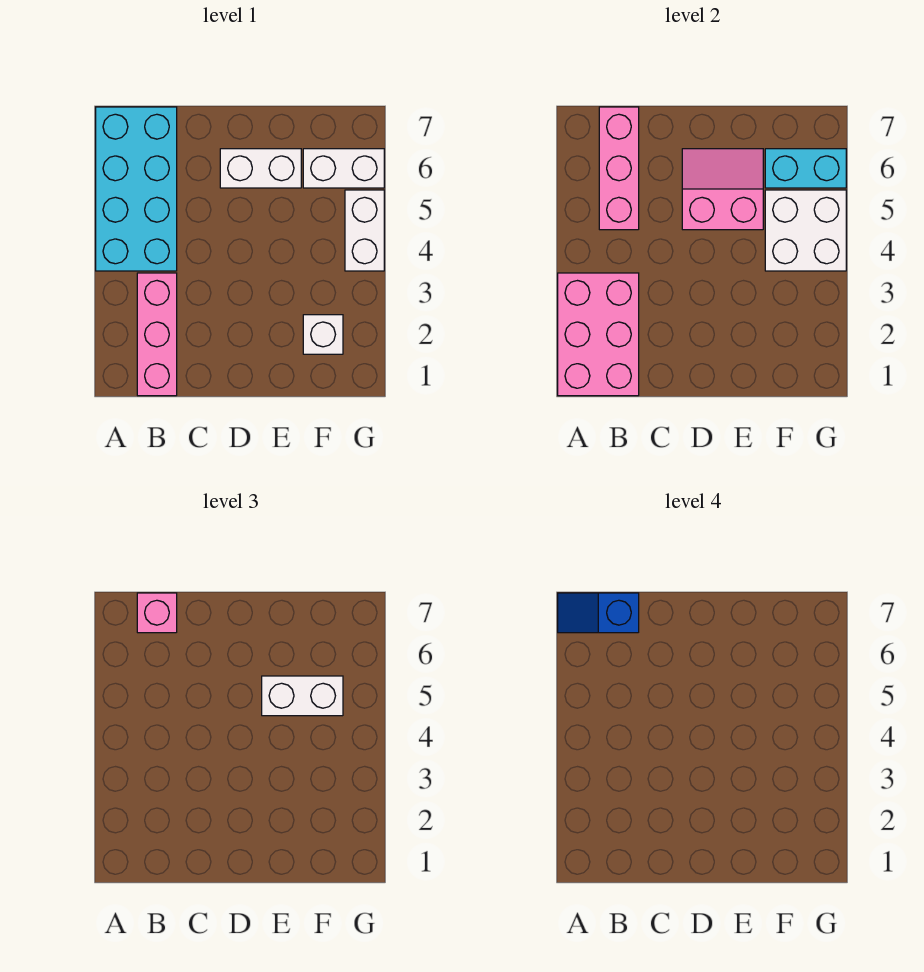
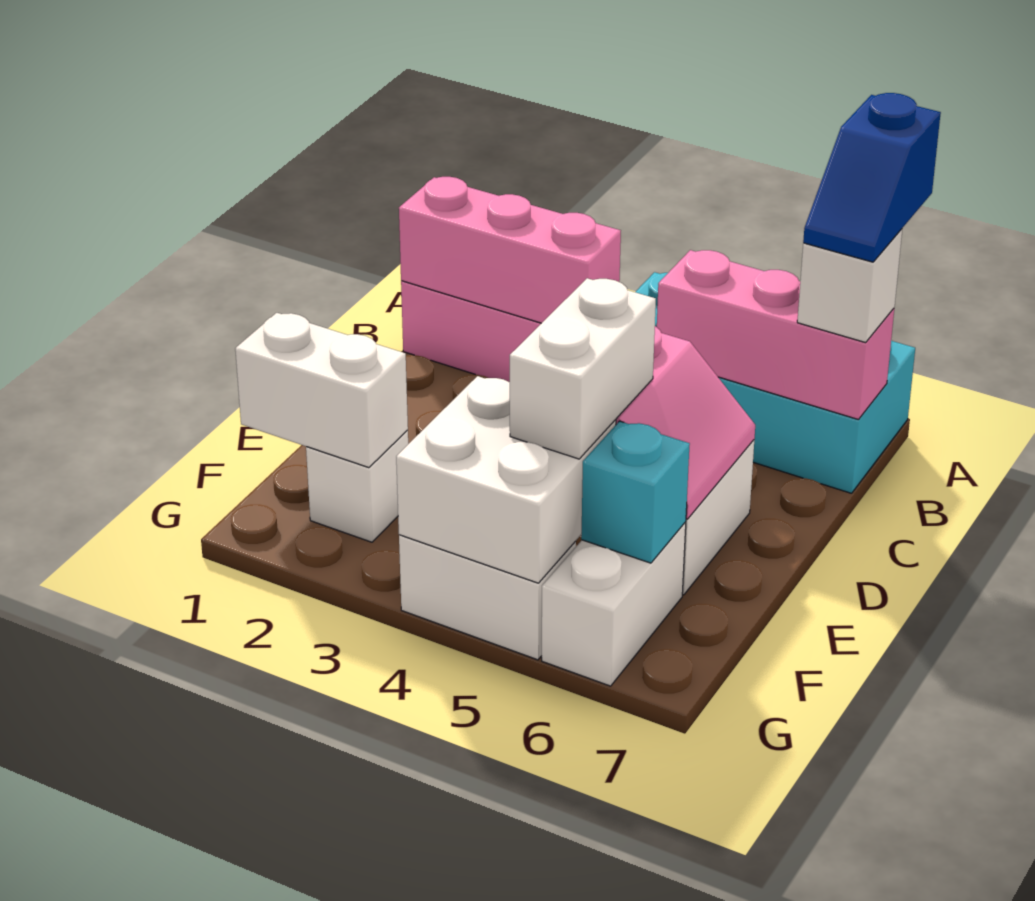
pink 2x3 brick [558,273,639,396] -> pink 1x3 brick [399,177,621,323]
blue 1x2 slope [558,593,639,633] -> blue 1x2 slope turned to [803,93,941,262]
pink 1x1 brick [137,593,177,633] -> white 1x1 brick [797,229,902,343]
none -> white 1x2 brick [235,313,408,468]
cyan 1x2 brick [765,149,846,188] -> cyan 1x1 brick [581,421,690,563]

